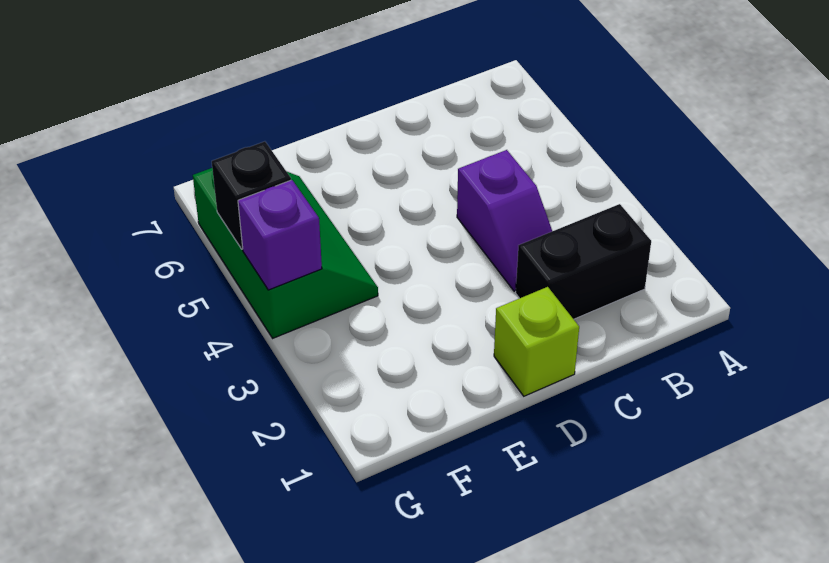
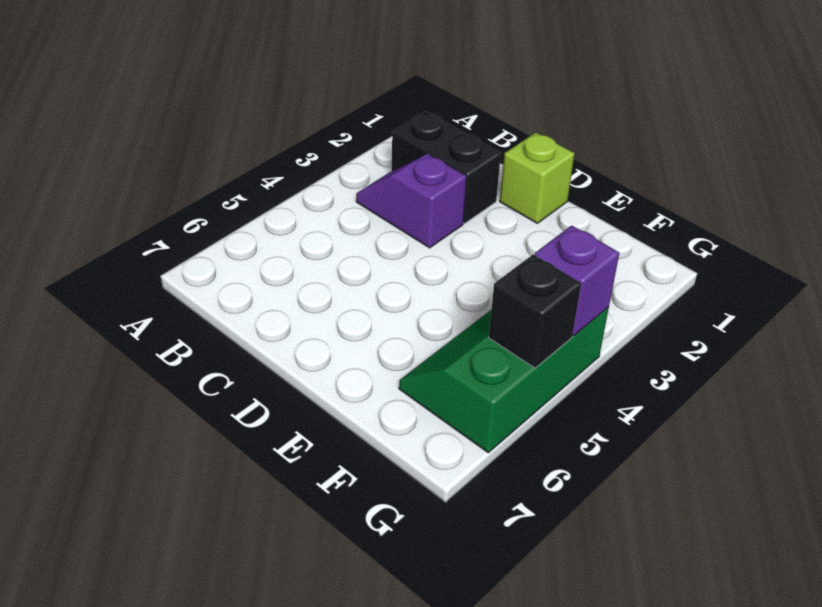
purple 1x2 slope [457,150,552,291] -> purple 1x2 slope turned to [356,154,466,248]

